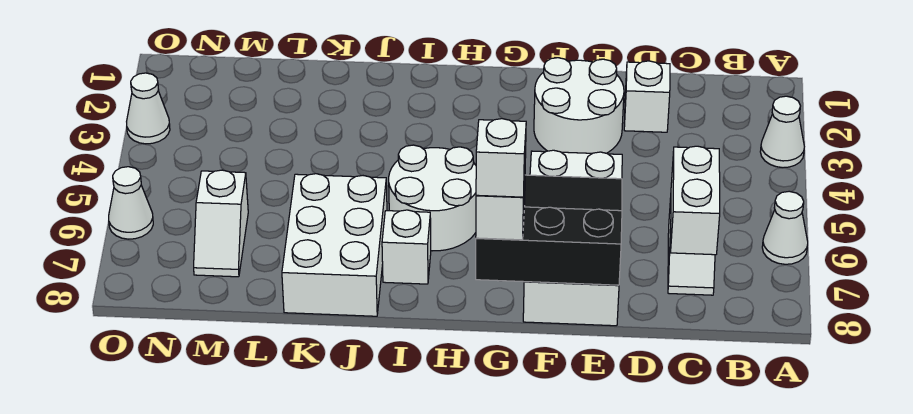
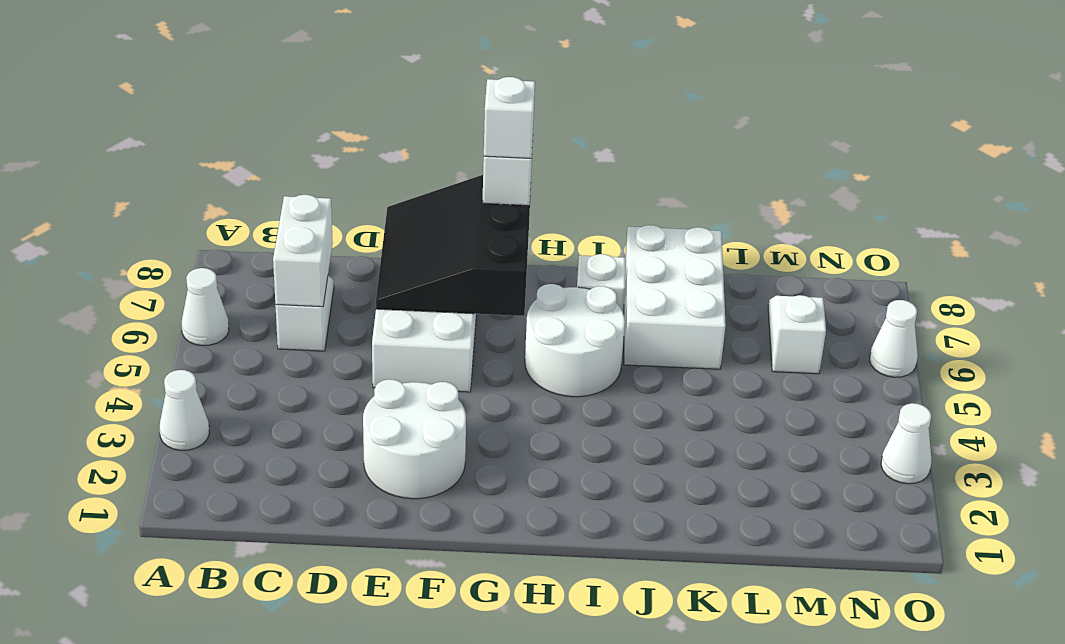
white 1x1 brick [624,61,670,132] -> none
black 3x3 slope [476,175,622,285] -> black 3x3 slope turned to [376,175,531,316]

